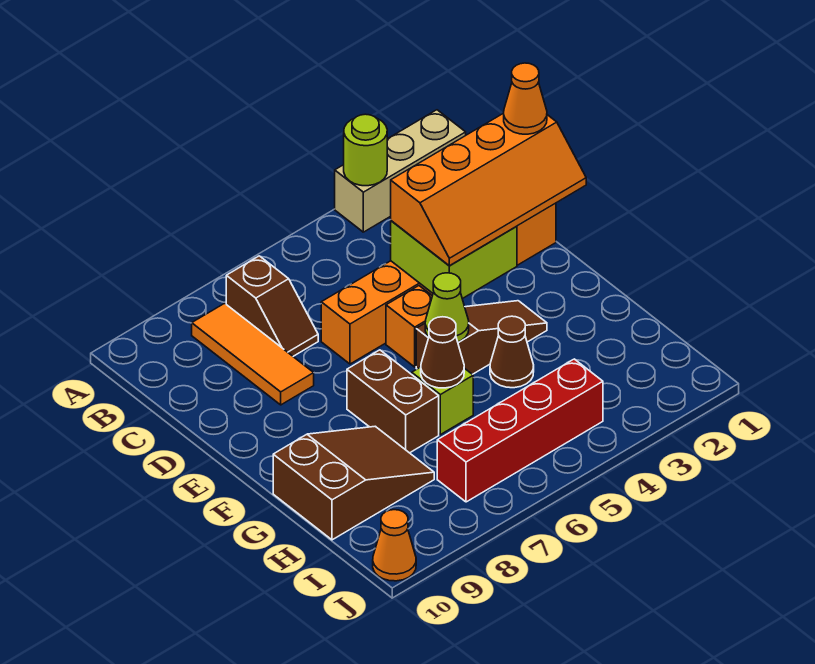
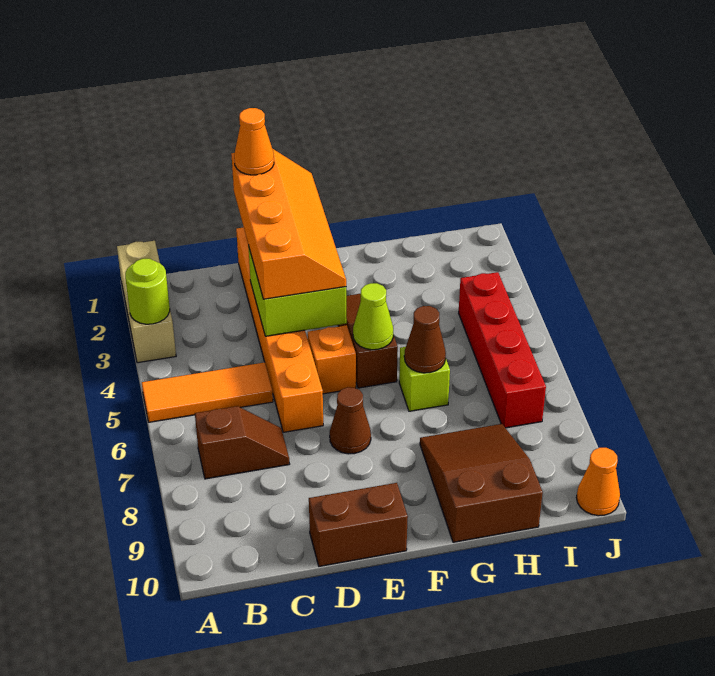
orange 1x3 tile [192,303,314,405] -> orange 1x3 tile moved to [142,363,273,422]
brown 1x2 brick [347,350,439,453] -> brown 1x2 brick moved to [309,483,408,566]
brown 1x1 cone [490,316,534,388] -> brown 1x1 cone moved to [330,387,371,454]

